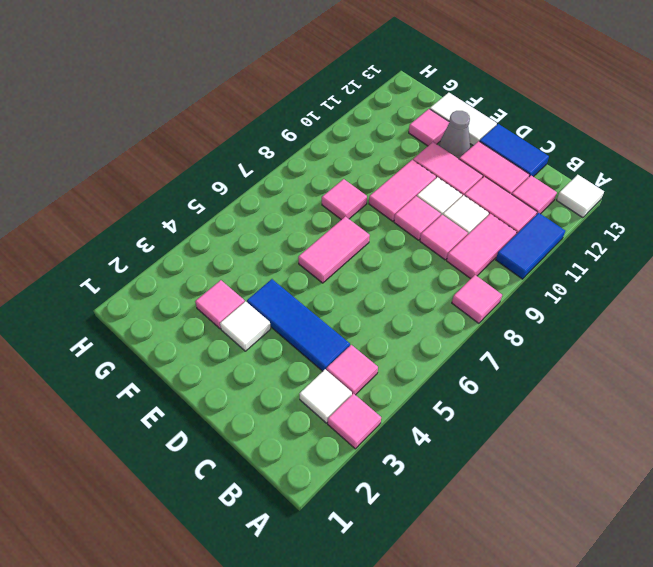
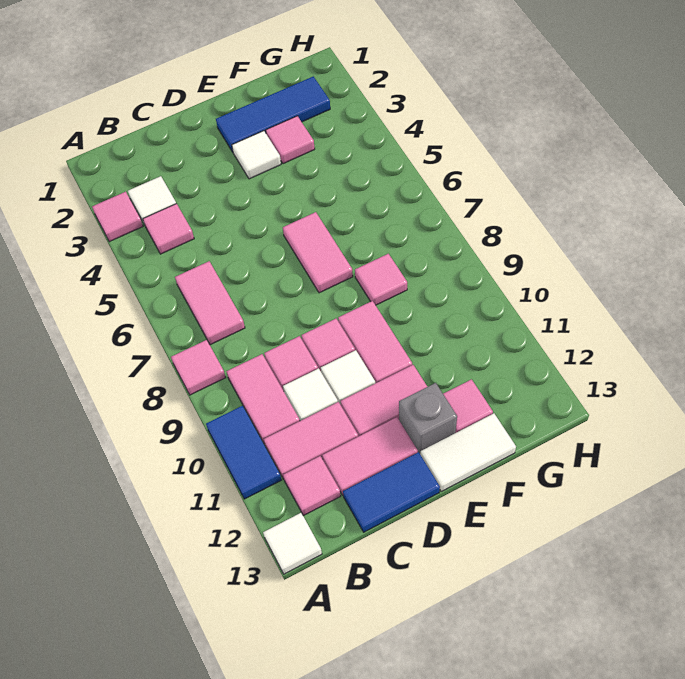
none -> pink 1x2 tile [175,261,245,345]
blue 1x3 tile [247,279,350,371] -> blue 1x3 tile moved to [216,76,330,152]
grey 1x1 cone [439,111,470,159] -> grey 1x1 brick [399,383,457,453]

